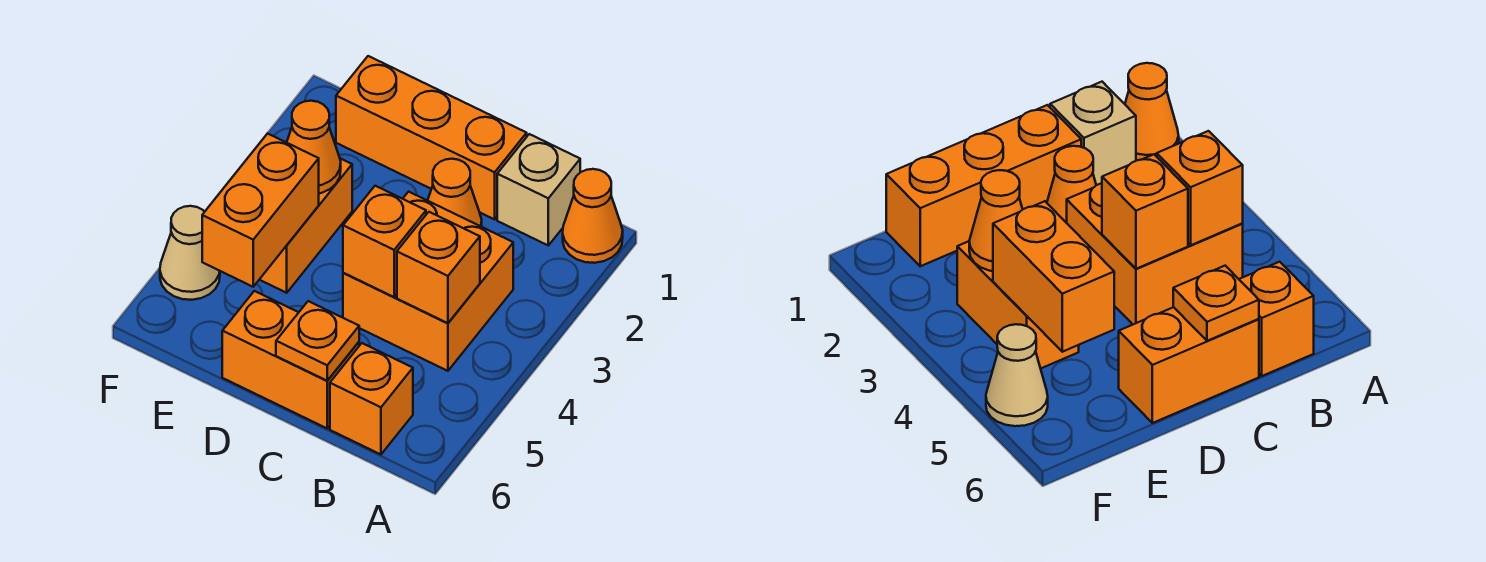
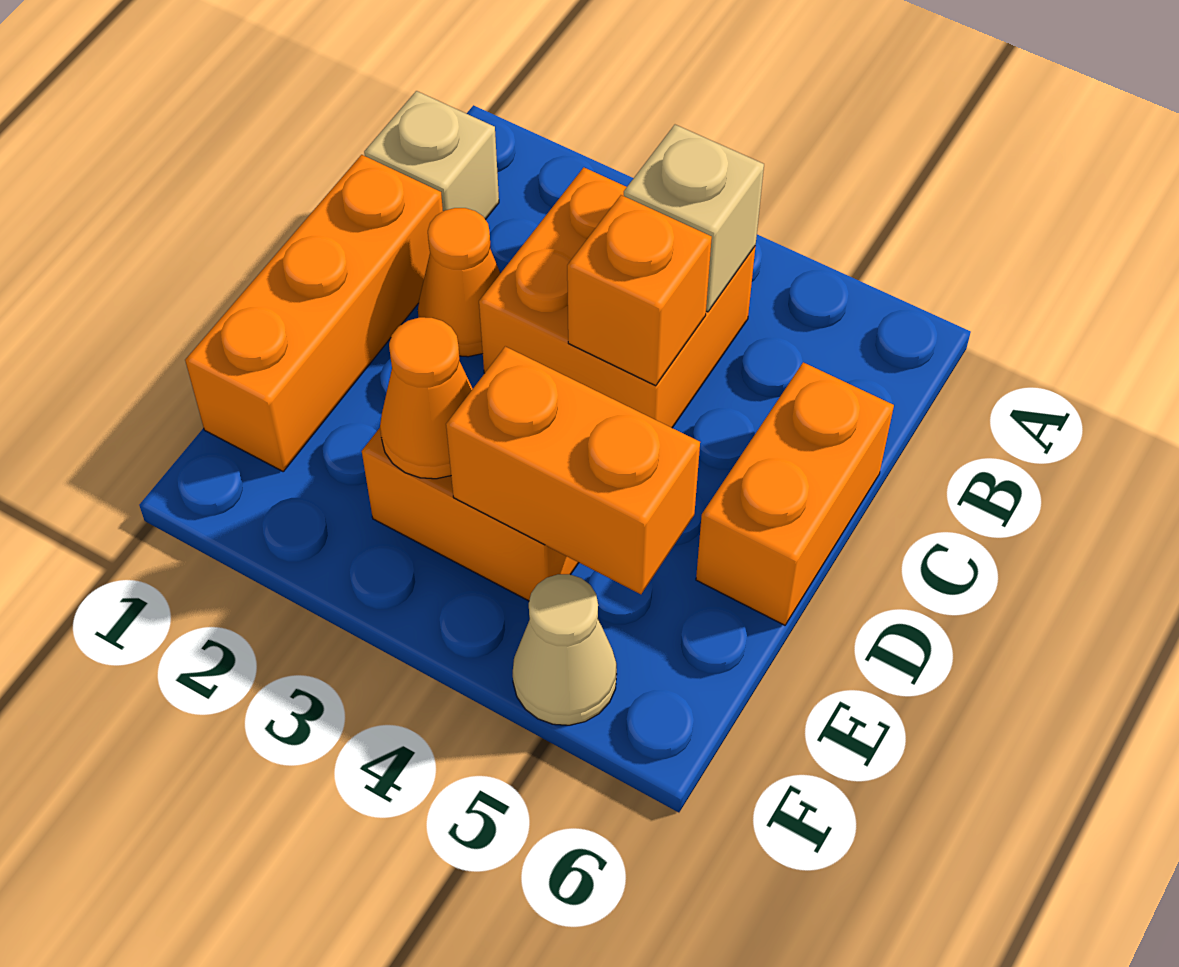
orange 1x1 cone [563,169,623,263] -> none
orange 1x1 brick [397,212,480,323] -> tan 1x1 brick [624,125,764,312]
orange 1x1 brick [330,343,413,454] -> none
orange 1x1 plate [276,301,359,381] -> none

